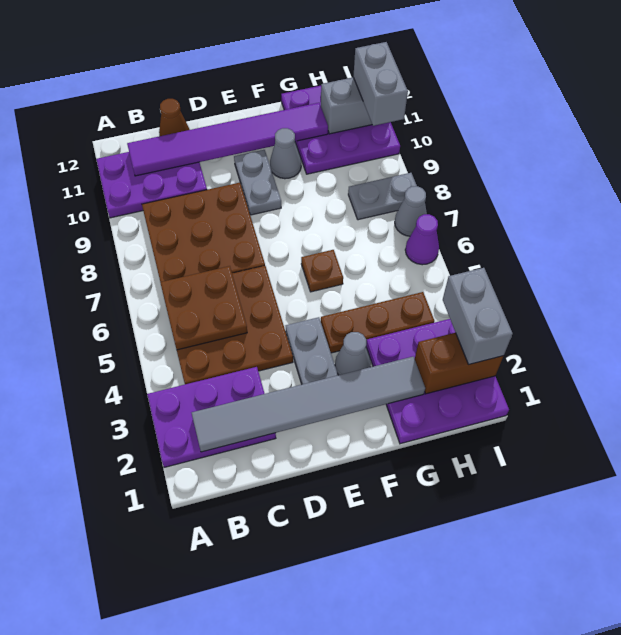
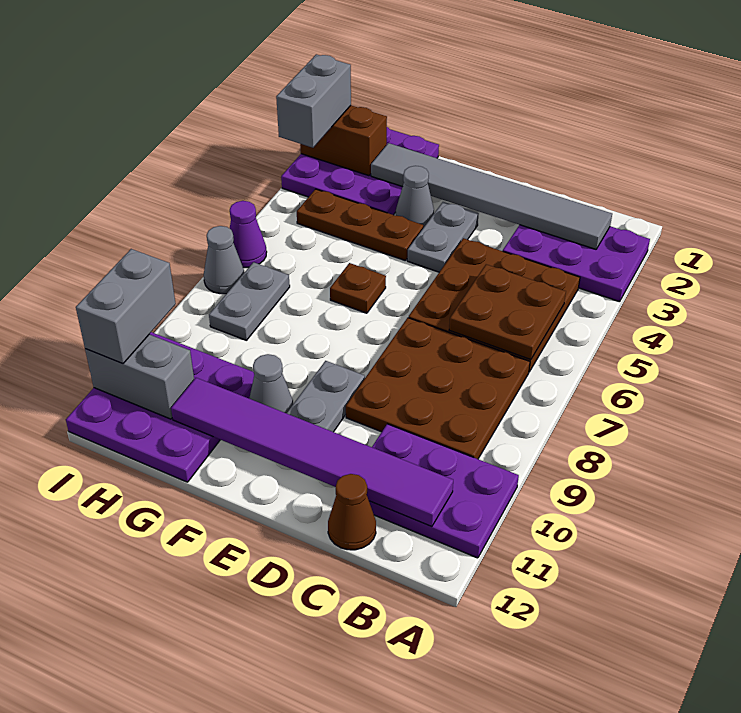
grey 1x2 plate [348,173,417,220] -> grey 1x2 plate turned to [209,262,290,340]

